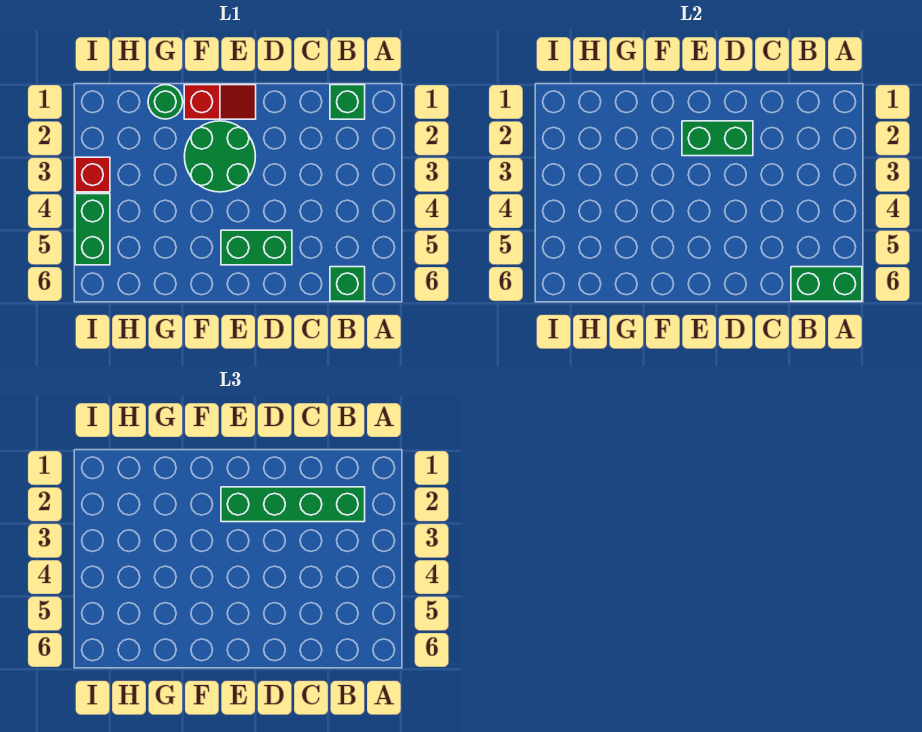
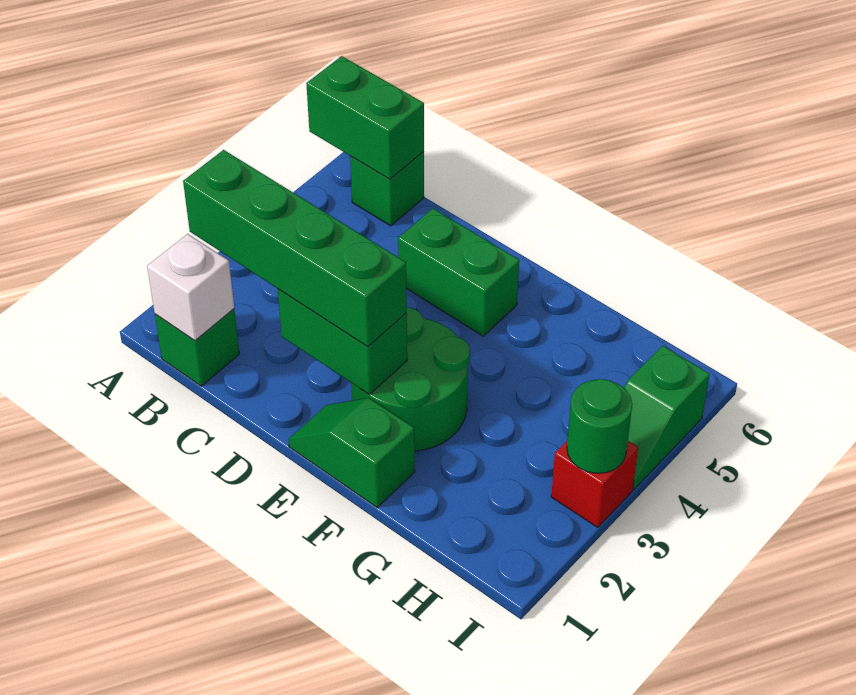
none -> white 1x1 brick [147,234,234,341]
red 1x2 slope [184,85,256,119] -> green 1x2 slope [288,398,415,508]
green 1x1 round brick [148,85,183,119] -> green 1x1 round brick moved to [567,379,632,473]
green 1x2 brick [75,194,110,265] -> green 1x2 slope [624,346,710,489]

